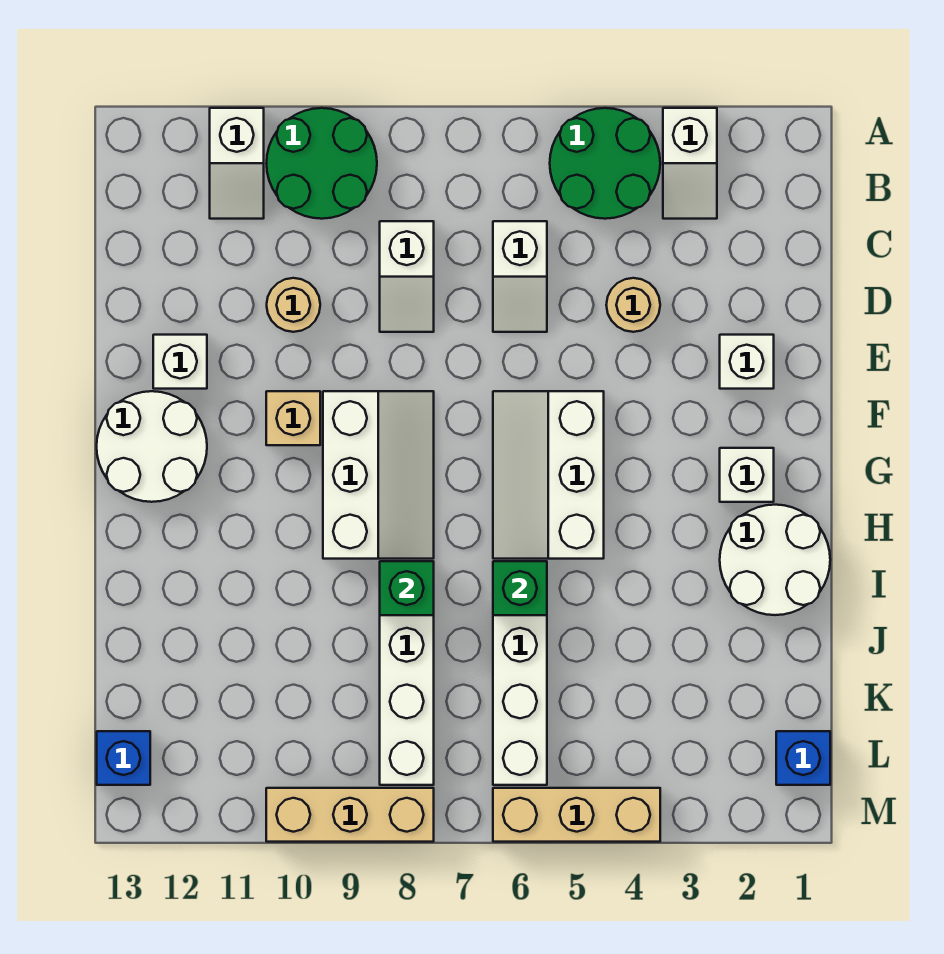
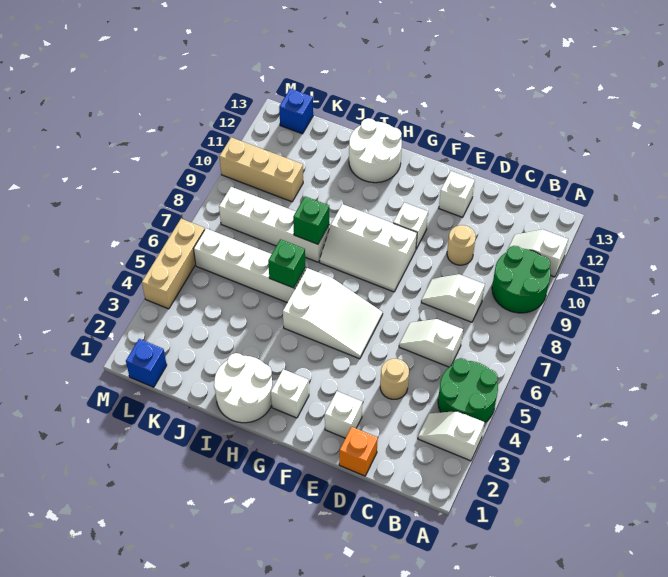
none -> orange 1x1 brick [339,427,378,476]
white 2x3 slope [493,391,604,559] -> white 2x3 slope turned to [283,268,383,359]
tan 1x1 brick [266,391,320,445] -> white 1x1 brick [393,203,428,249]
white 2x2 round brick [97,391,207,502] -> white 2x2 round brick moved to [349,118,402,183]
tan 1x3 brick [266,788,434,842] -> tan 1x3 brick turned to [219,137,303,202]

